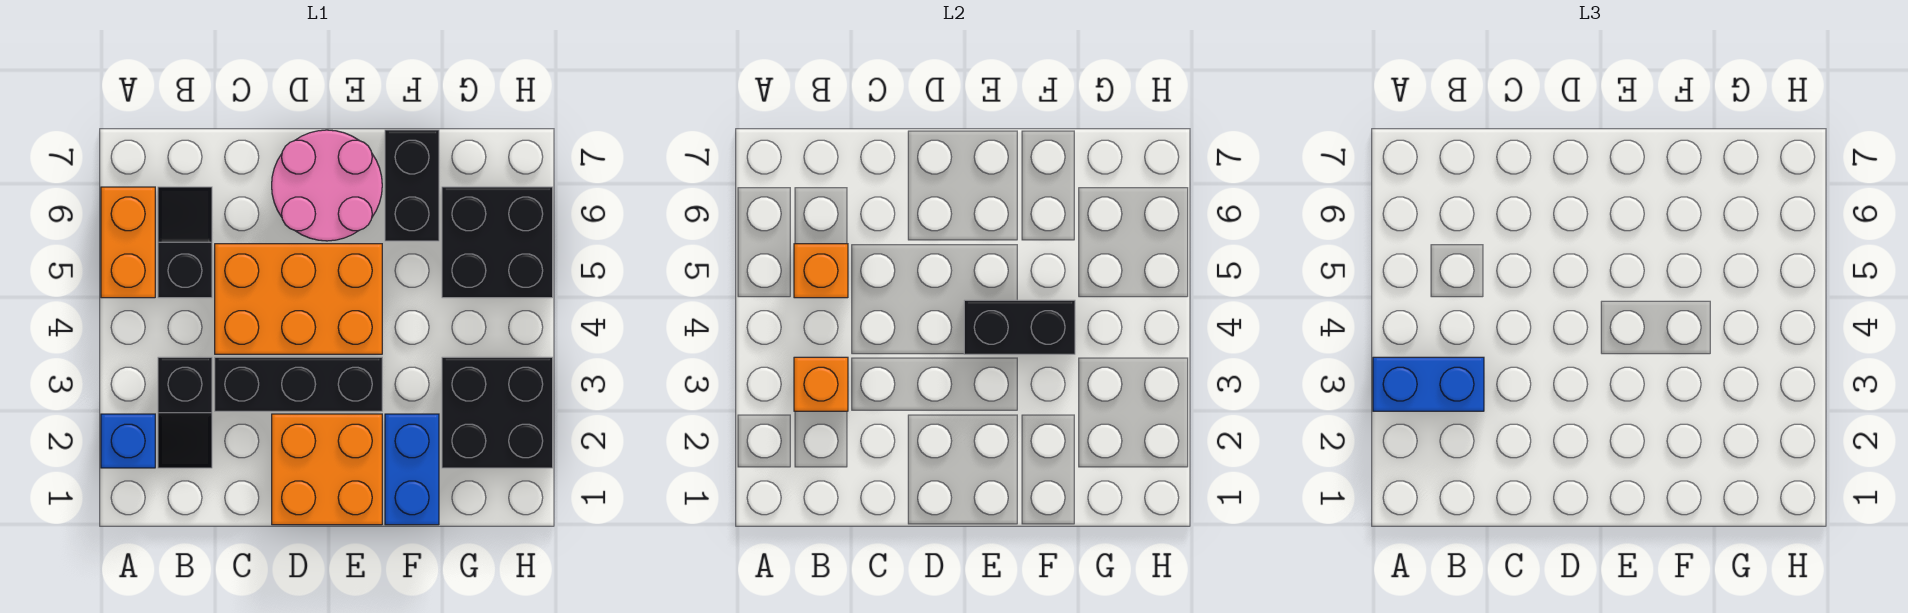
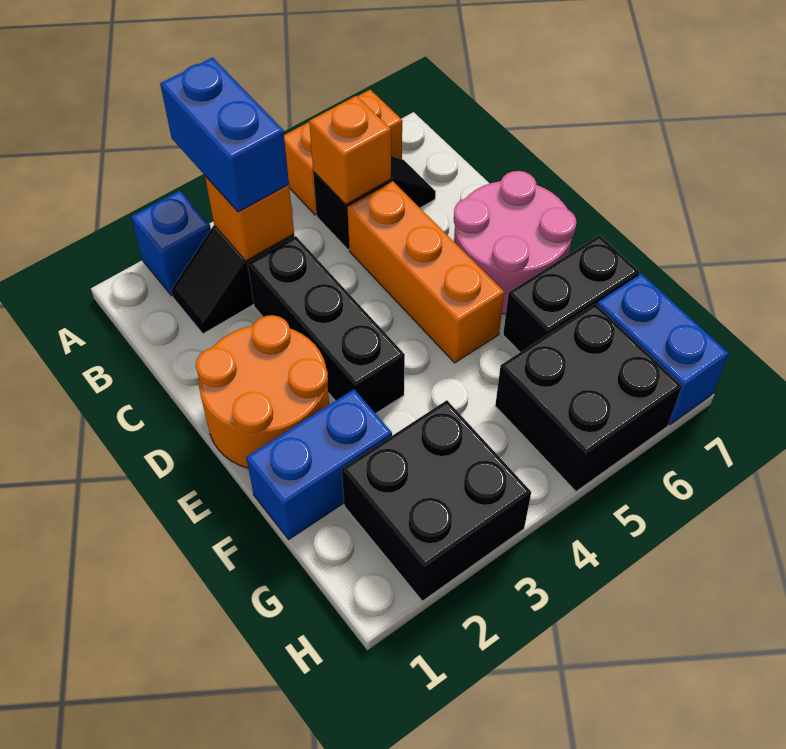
orange 2x3 brick [215,244,382,354] -> orange 1x3 brick [347,181,504,363]
orange 2x2 brick [272,414,382,525] -> orange 2x2 round brick [196,315,329,468]
black 1x2 brick [964,300,1075,354] -> none
none -> blue 1x2 brick [597,274,729,425]

